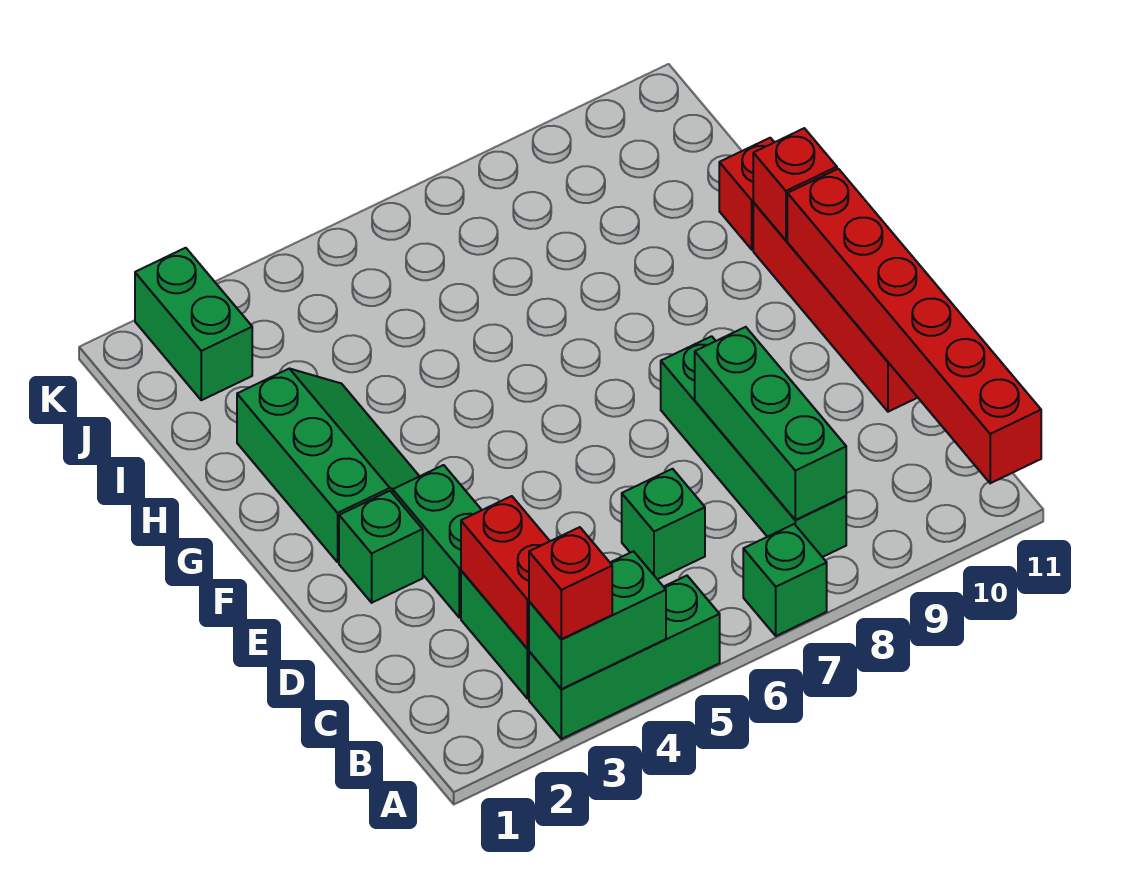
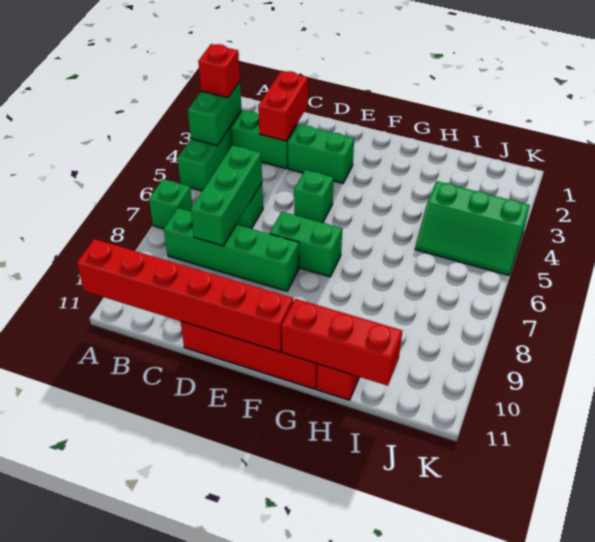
red 1x2 brick [461,496,550,649] -> red 1x2 brick turned to [258,71,308,141]
green 1x3 brick [695,327,846,520] -> green 1x3 brick turned to [191,145,262,246]
green 1x1 brick [339,491,423,603] -> green 1x1 brick moved to [294,170,333,223]
green 2x3 slope [237,369,419,562] -> green 2x3 slope moved to [415,181,530,275]
red 1x1 brick [753,128,837,240] -> red 1x3 brick [282,299,402,386]
green 1x2 brick [135,248,252,400] -> green 1x2 brick moved to [270,212,342,277]

